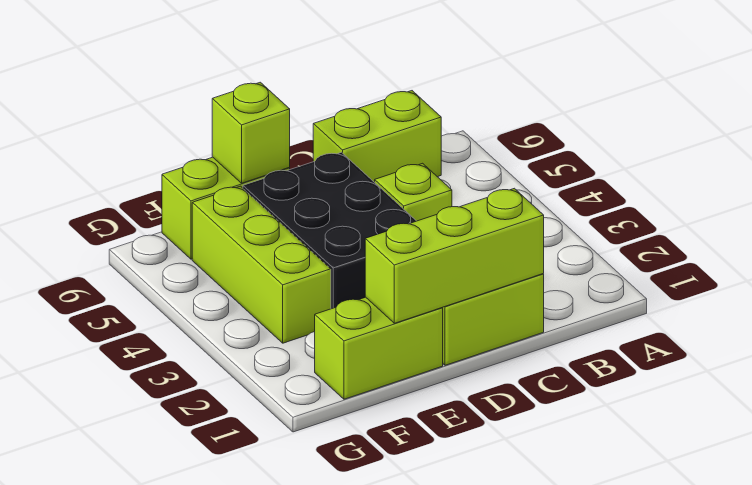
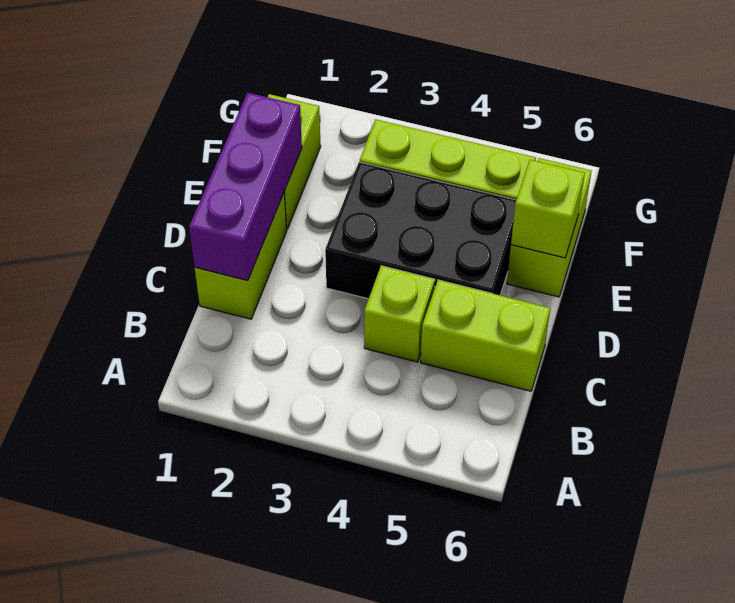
lime 1x2 brick [313,91,441,182] -> lime 1x2 brick turned to [420,280,550,391]
lime 1x3 brick [365,188,544,323] -> purple 1x3 brick [189,93,302,281]

